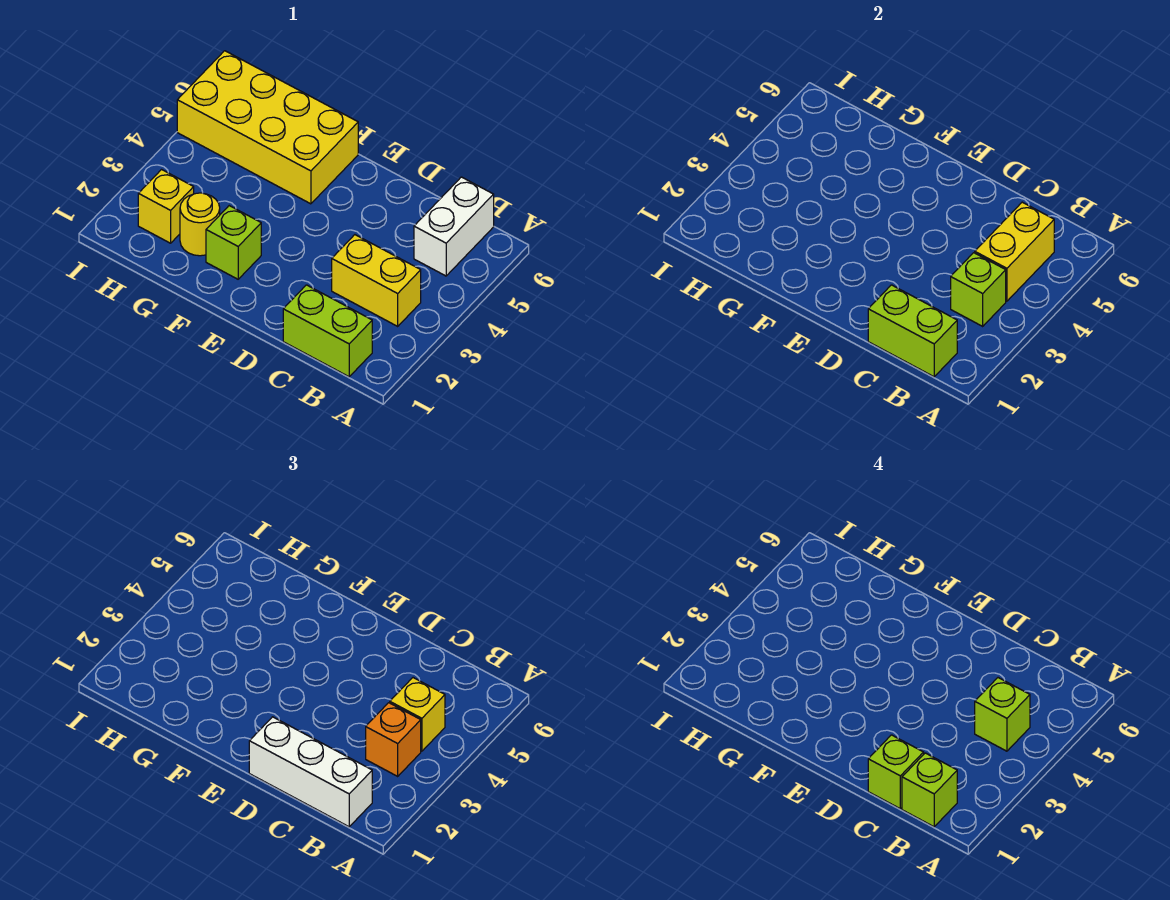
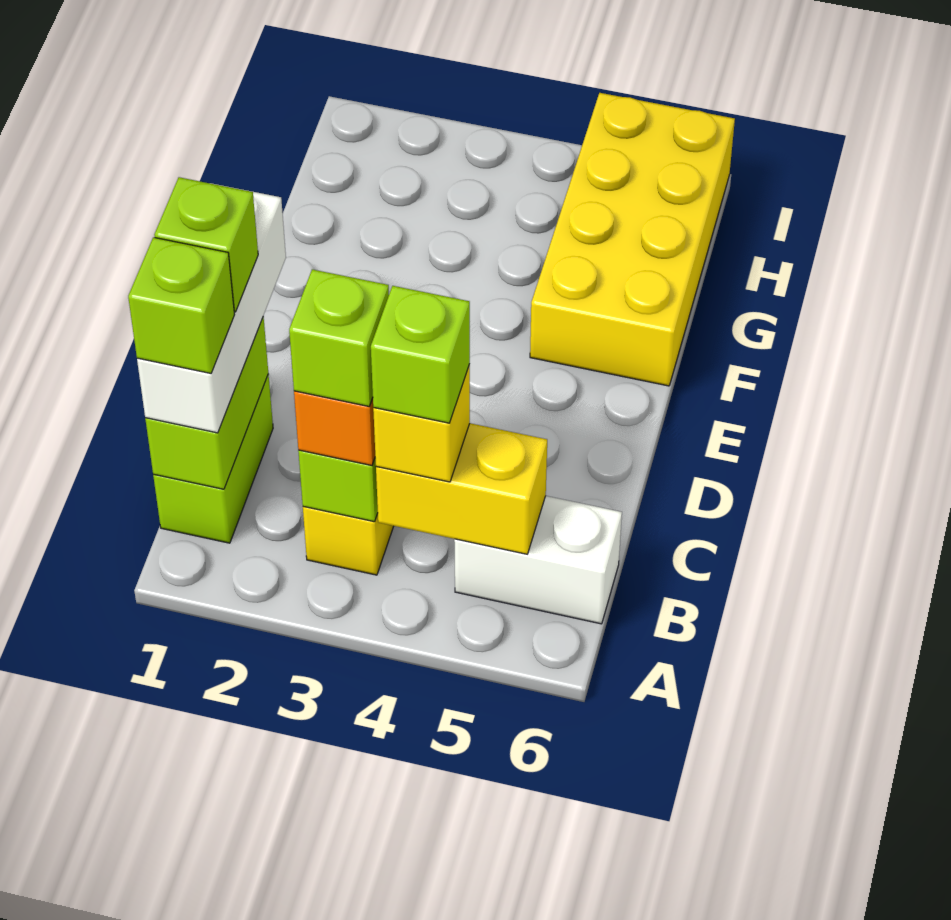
lime 1x1 brick [206,206,261,279] -> lime 1x1 brick moved to [289,269,389,406]
yellow 1x1 round brick [180,193,220,256] -> none
yellow 1x1 brick [138,170,194,243] -> none

